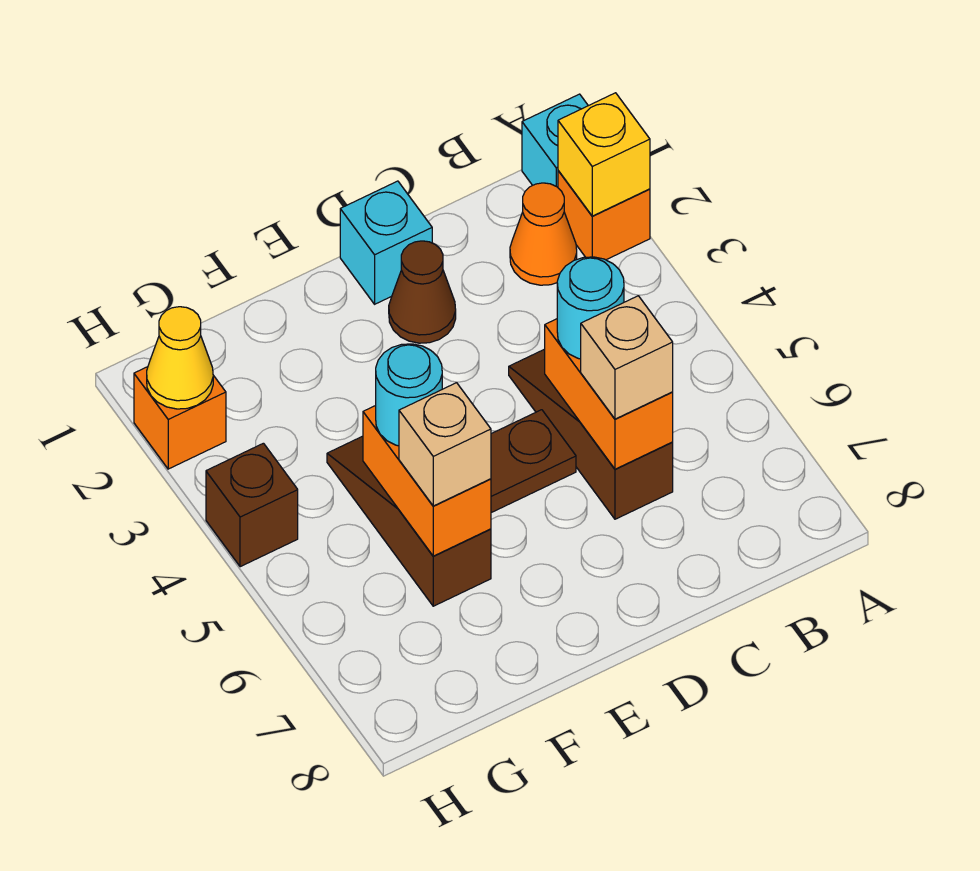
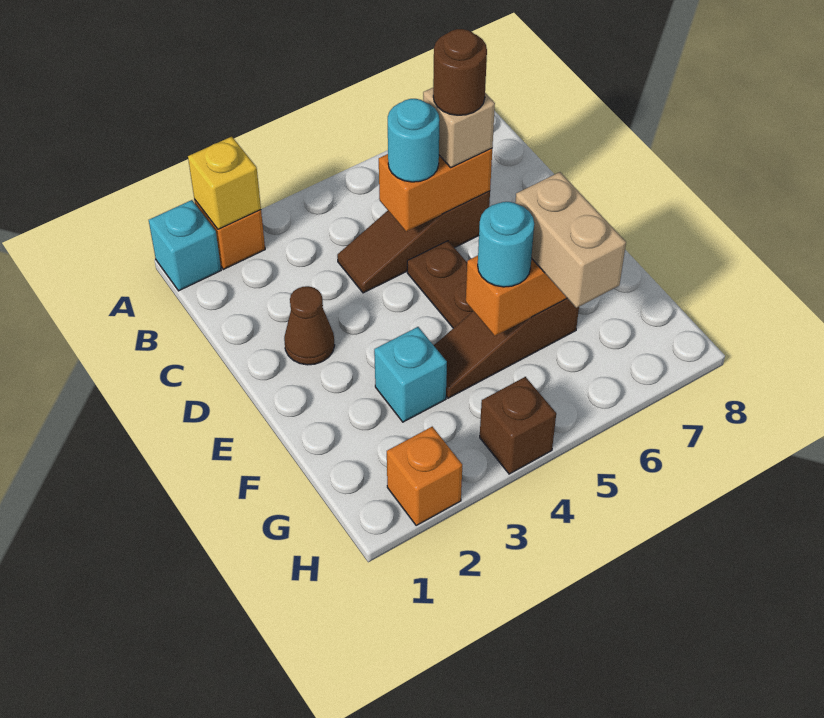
orange 1x1 cone [510,183,577,285] -> none
none -> brown 1x1 round brick [433,29,487,115]
cyan 1x1 brick [340,181,432,304] -> cyan 1x1 brick moved to [374,327,447,422]
tan 1x1 brick [399,383,491,506] -> tan 1x2 brick [515,172,626,308]
yellow 1x1 cone [147,307,213,409] -> none

